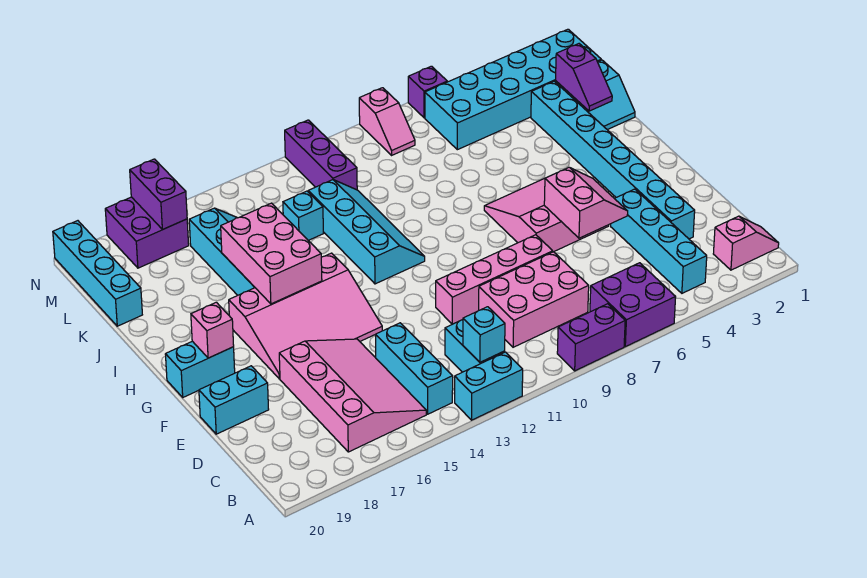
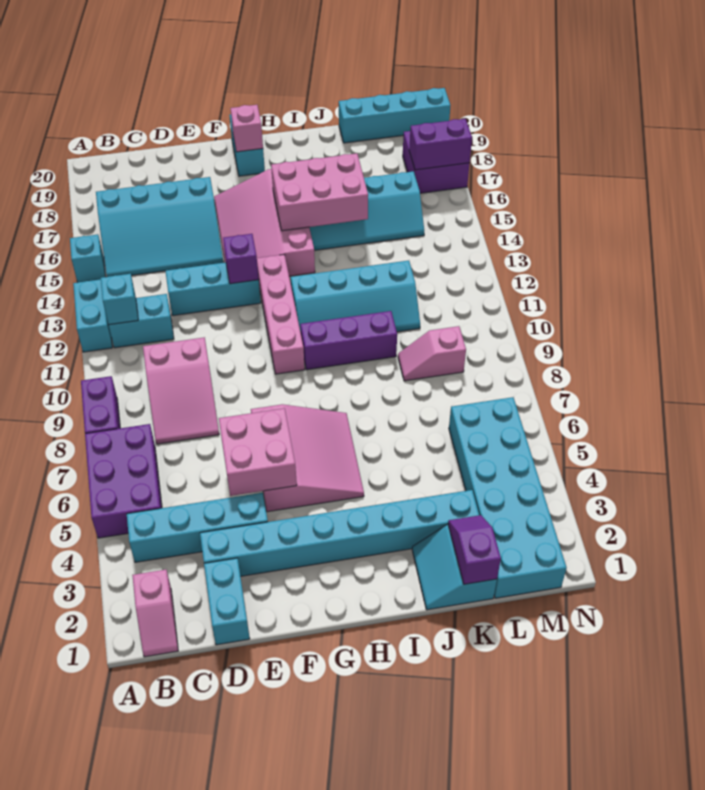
purple 2x2 brick [590,263,676,347] -> purple 2x3 brick [85,424,162,538]
cyan 1x3 brick [376,323,453,414] -> cyan 1x3 brick moved to [165,262,261,316]
pink 3x4 slope [279,339,426,452] -> cyan 3x4 slope [96,177,223,277]
pink 2x3 brick [479,252,589,347] -> pink 2x3 slope [143,337,219,444]
pink 2x2 slope [544,167,628,238] -> pink 2x2 brick [219,408,297,496]
pink 1x4 brick [436,235,553,324] -> pink 1x4 brick moved to [257,254,305,374]
cyan 1x2 brick [199,366,269,434] -> cyan 1x2 brick moved to [204,558,250,645]
purple 1x2 slope [556,44,612,111] -> purple 1x2 slope turned to [448,515,501,584]
cyan 1x1 brick [283,191,323,240] -> cyan 1x1 brick moved to [70,234,106,282]
purple 1x3 brick [285,120,357,190] -> purple 1x3 brick moved to [300,311,397,370]
pink 1x2 slope [359,88,415,155] -> pink 1x2 slope moved to [398,326,466,381]
purple 1x1 brick [408,66,447,118] -> purple 1x1 brick moved to [223,234,259,284]

